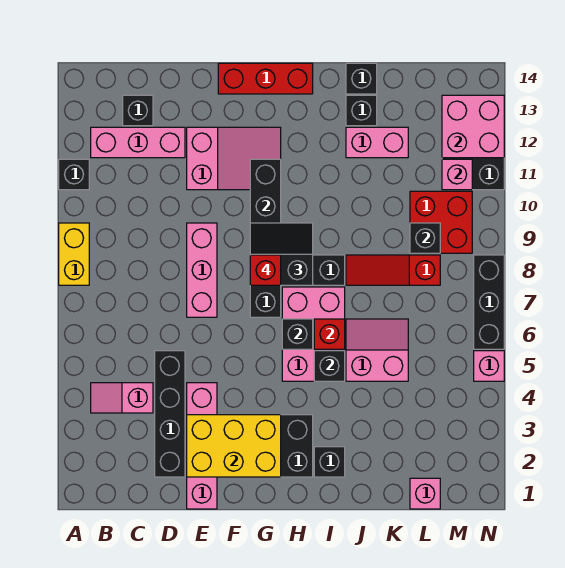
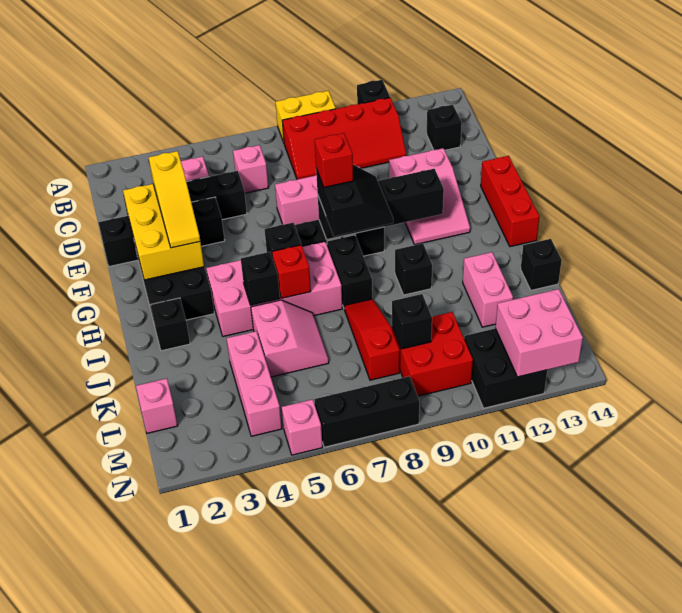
none -> red 2x4 slope [282,98,406,179]
pink 1x3 brick [91,127,185,158] -> pink 1x3 brick moved to [226,331,282,436]
pink 1x4 brick [187,383,217,509] -> black 1x4 brick [98,197,225,267]
none -> yellow 1x3 slope [149,151,200,248]
pink 2x3 brick [282,287,345,381] -> pink 2x4 brick [206,242,342,336]
black 1x1 brick [346,95,377,126] -> black 1x1 brick moved to [395,243,432,295]
pink 1x1 brick [442,159,472,190] -> pink 1x1 brick moved to [233,145,268,193]

